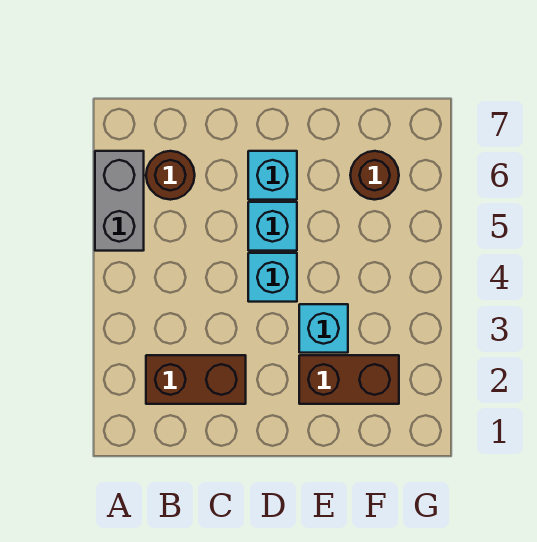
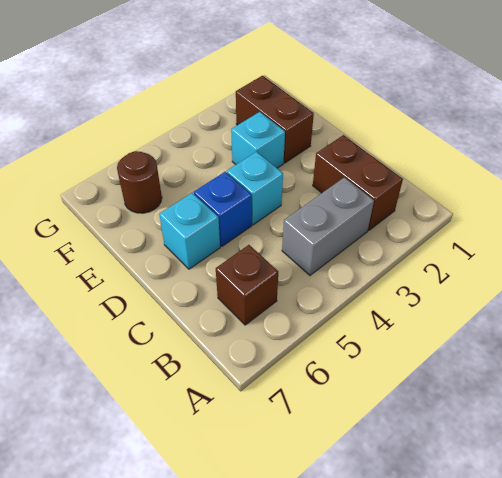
grey 1x2 brick [95,151,144,251] -> grey 1x2 brick moved to [282,177,374,275]
brown 1x1 round brick [146,151,195,200] -> brown 1x1 brick [216,245,278,325]
cyan 1x1 brick [248,202,297,251] -> blue 1x1 brick [194,172,252,246]

